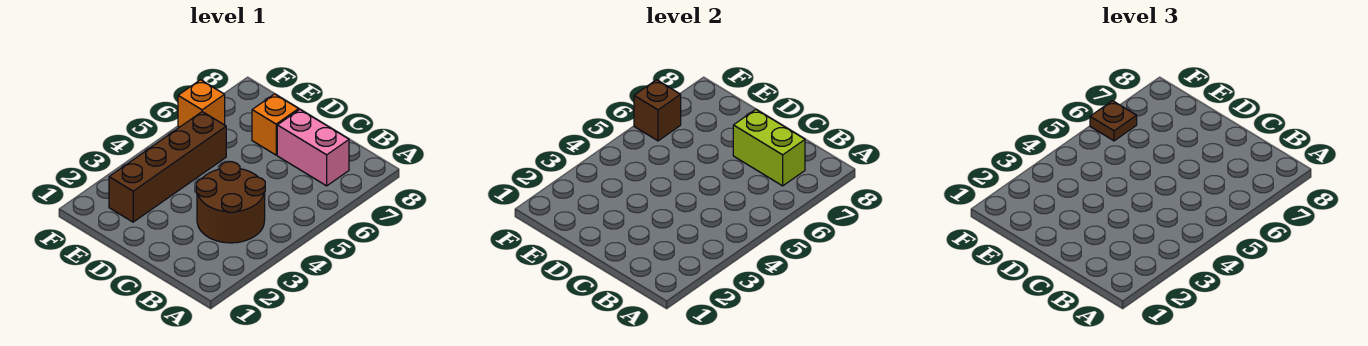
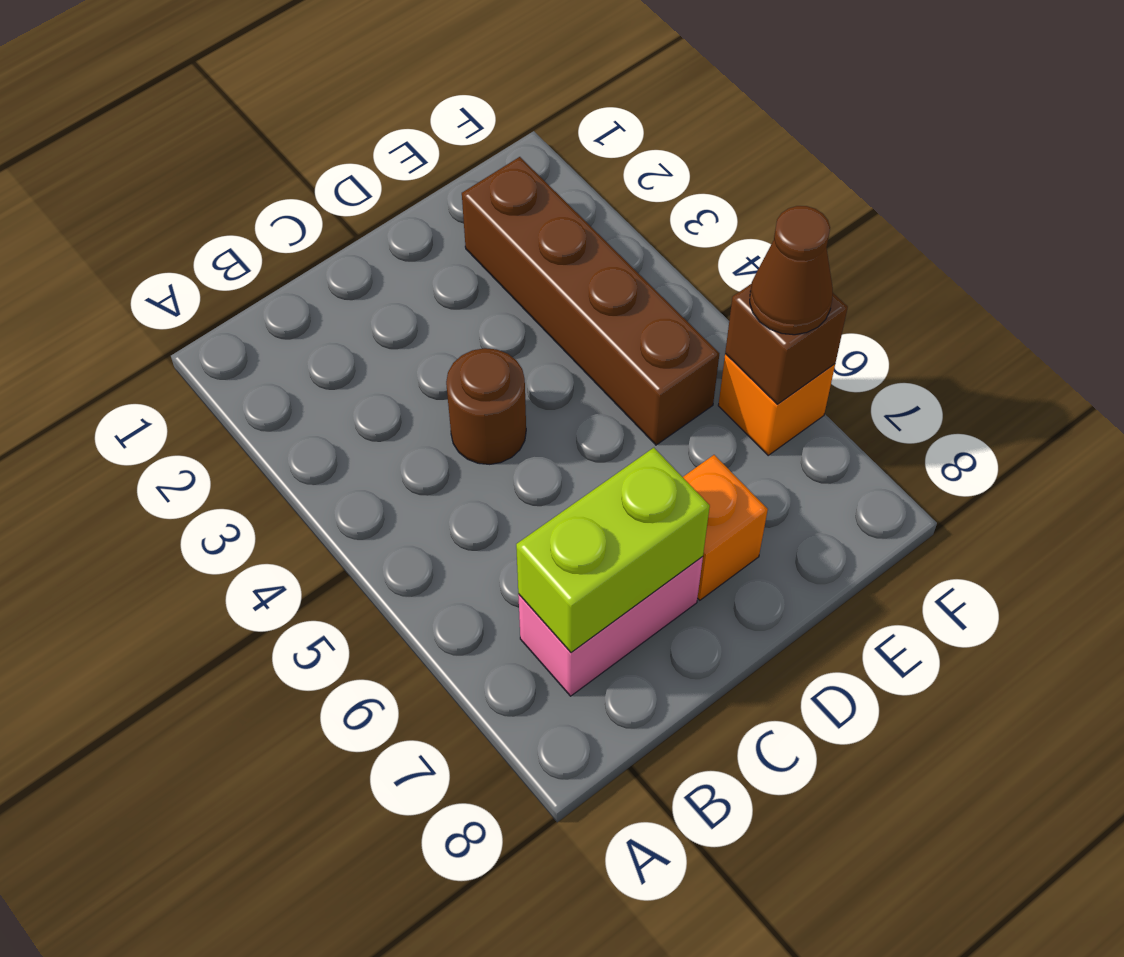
brown 2x2 round brick [196,162,265,243] -> brown 1x1 round brick [446,348,526,464]
brown 1x1 plate [1090,101,1137,141] -> brown 1x1 cone [750,206,833,335]

